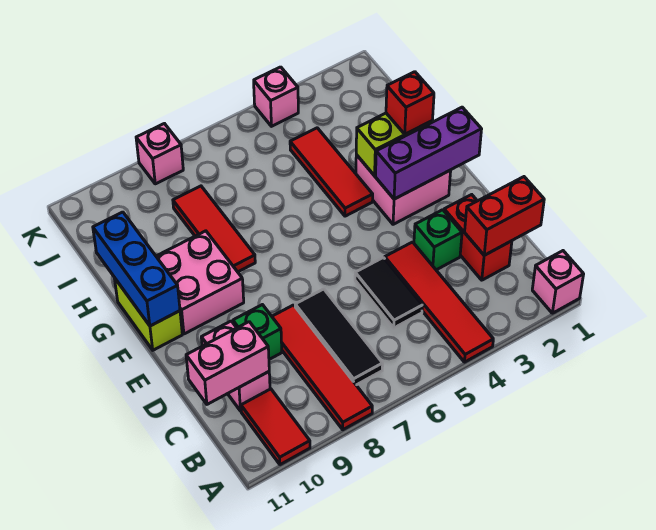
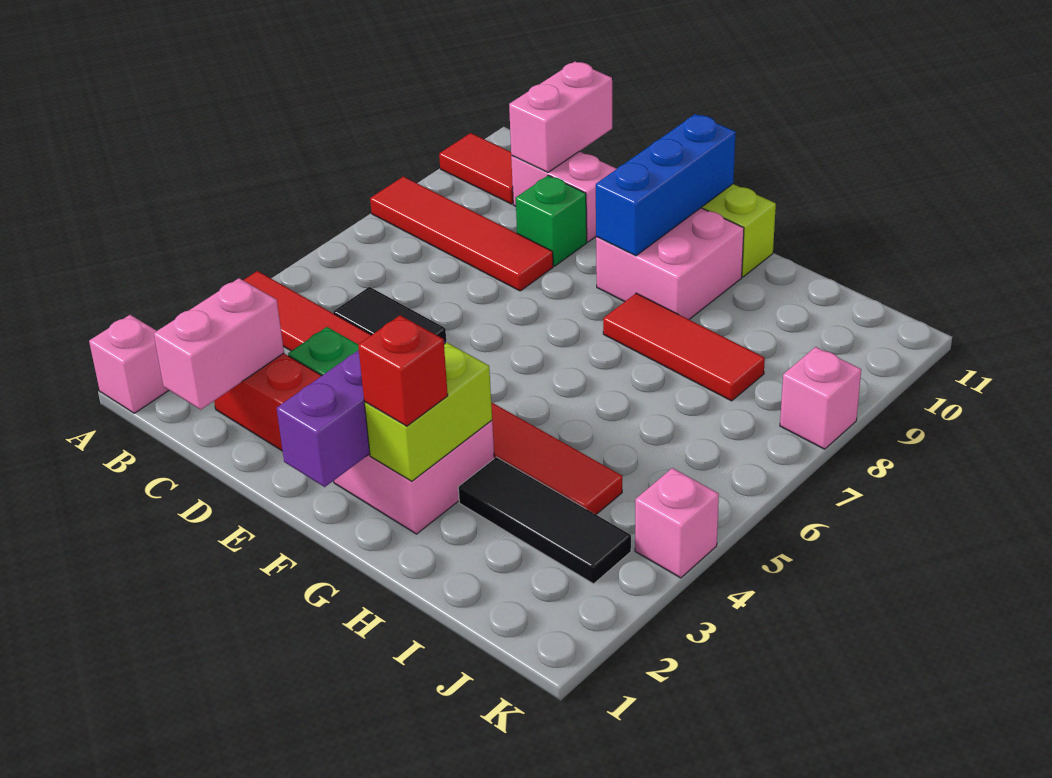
black 1x3 tile [295,289,383,385] -> black 1x3 tile moved to [458,457,631,584]
red 1x2 brick [465,177,544,255] -> pink 1x2 brick [154,278,284,410]
blue 1x3 brick [93,212,180,326] -> blue 1x3 brick turned to [596,114,736,256]

